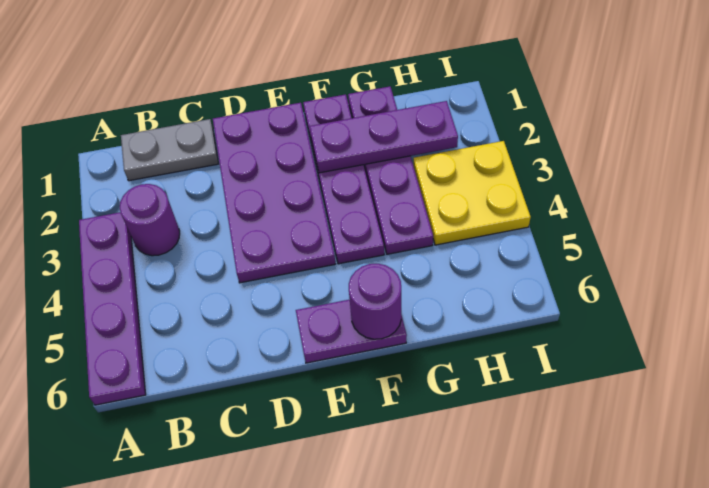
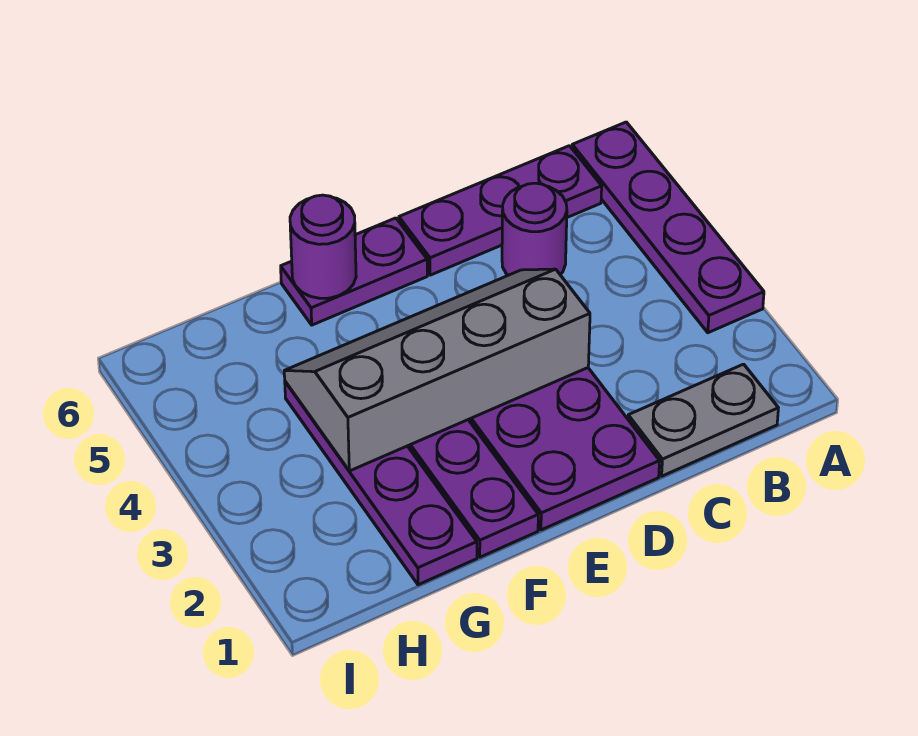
purple 1x1 round brick [120,184,180,256] -> purple 1x1 round brick moved to [502,183,567,275]
none -> grey 2x4 slope [284,269,590,471]
purple 1x3 plate [310,101,458,173] -> purple 1x3 plate moved to [399,146,602,275]
yellow 2x2 plate [413,141,531,245] -> none

